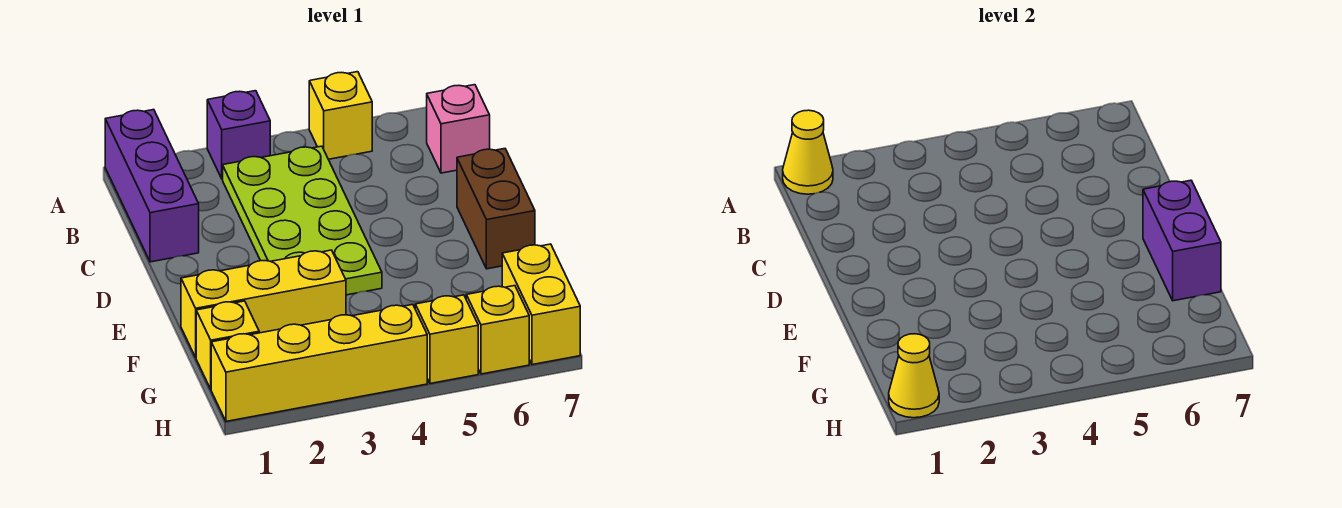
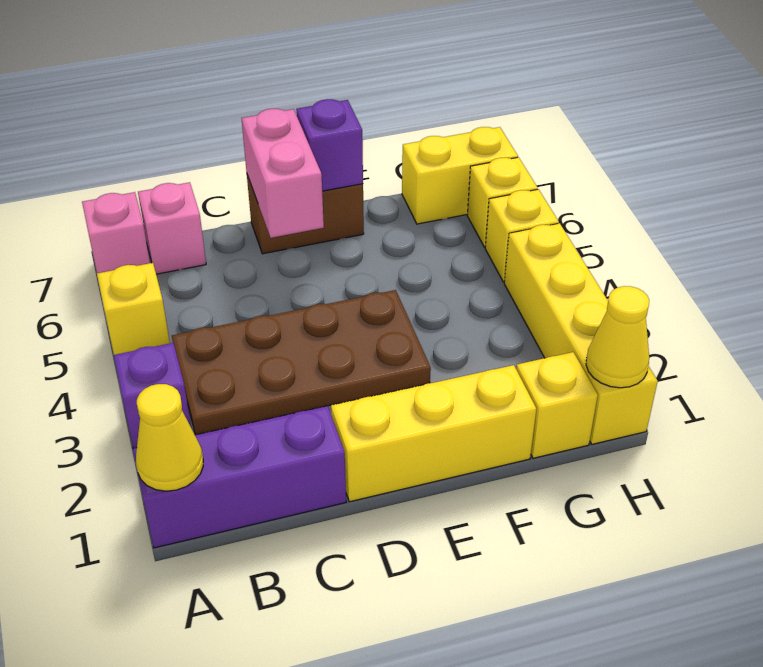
none -> pink 1x1 brick [82,192,150,273]
lime 2x4 plate [223,146,382,295] -> brown 2x4 plate [172,290,431,435]
none -> pink 1x2 brick [242,109,324,238]
purple 1x2 brick [1143,180,1221,301] -> purple 1x1 brick [296,99,363,191]
yellow 1x3 brick [181,250,346,357] -> yellow 1x3 brick turned to [331,365,536,502]

